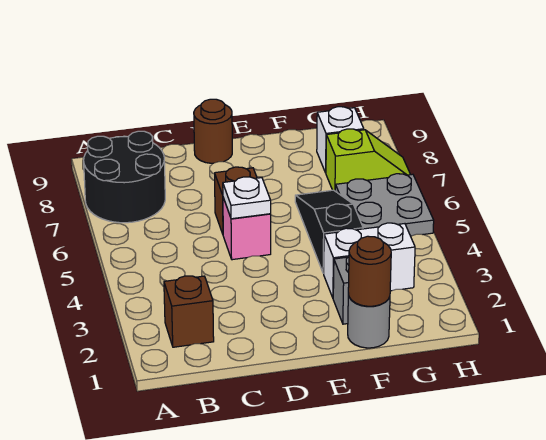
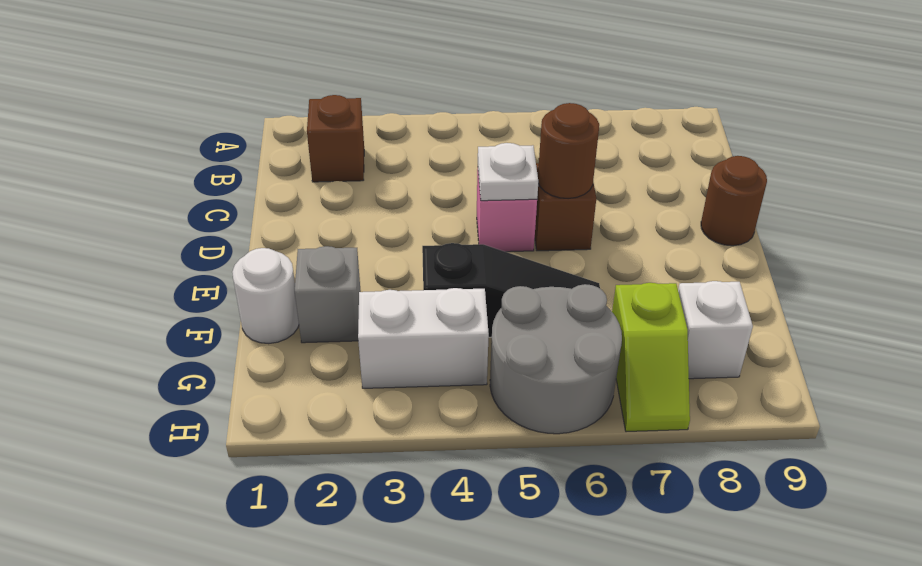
black 2x2 round brick [84,131,165,223] -> none
grey 1x1 round brick [348,294,390,348] -> white 1x1 round brick [232,248,299,344]
brown 1x1 round brick [348,236,391,306] -> brown 1x1 round brick moved to [538,103,599,199]
white 1x2 brick [324,223,415,298] -> white 1x2 brick turned to [358,288,489,388]
grey 2x2 plate [335,174,434,236] -> grey 2x2 round brick [490,284,622,434]

